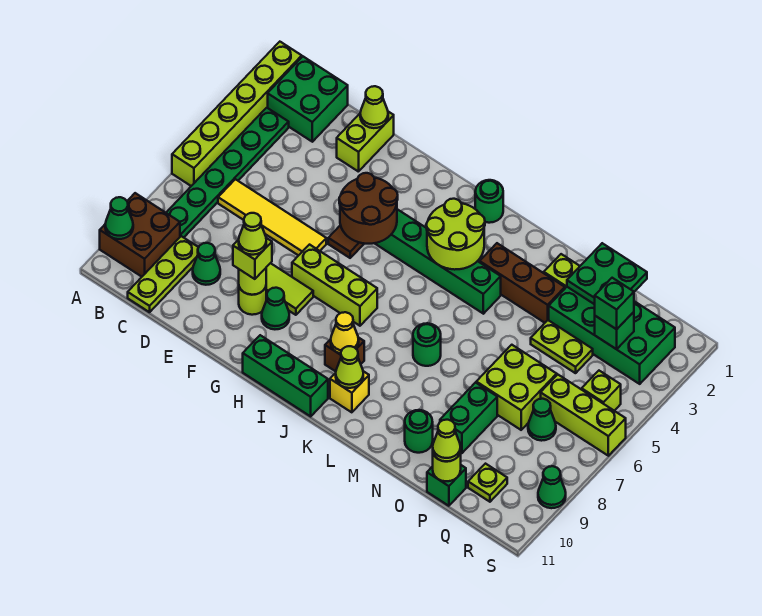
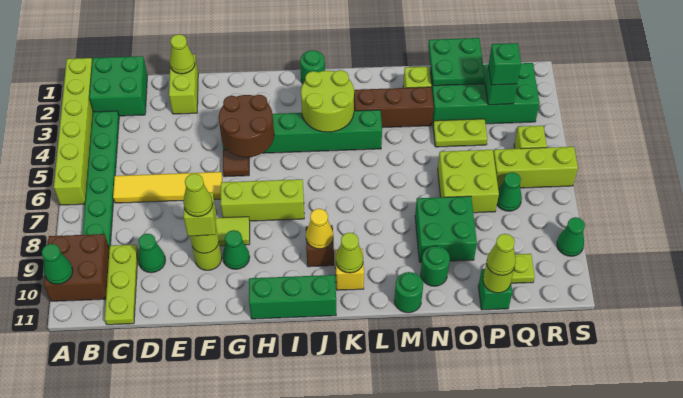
green 1x1 round brick [413,323,441,366] -> green 1x1 round brick moved to [394,272,423,313]
green 1x2 brick [440,383,497,453] -> green 2x2 brick [415,196,477,262]

